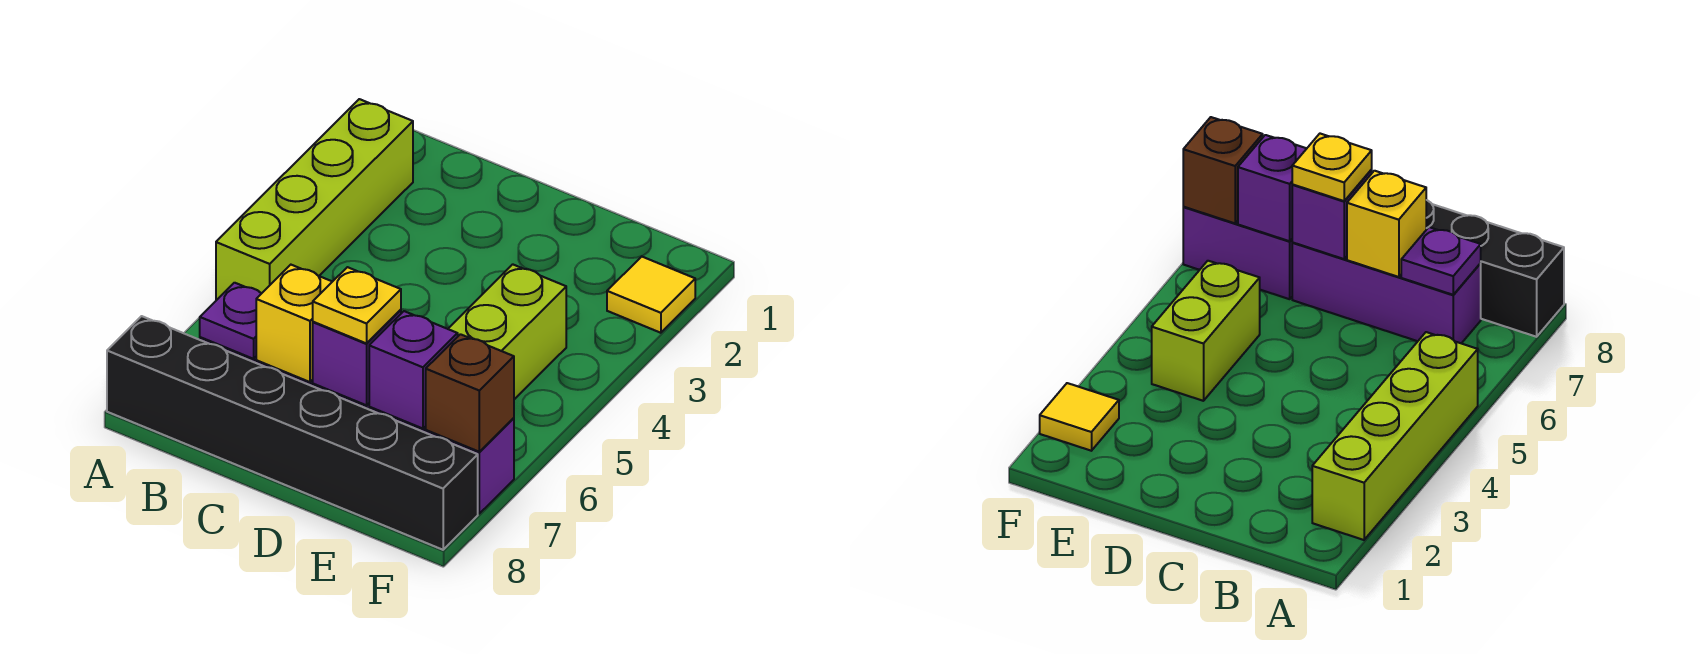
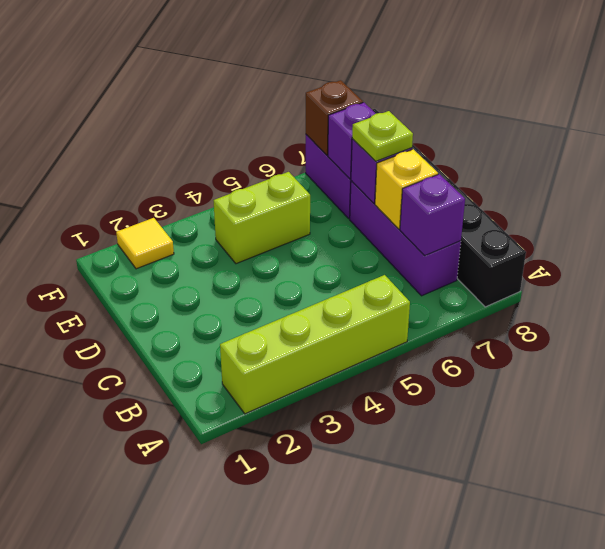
purple 1x1 plate [200,283,261,359] -> purple 1x1 brick [400,174,465,256]
yellow 1x1 plate [313,267,401,343] -> lime 1x1 plate [352,111,413,161]

